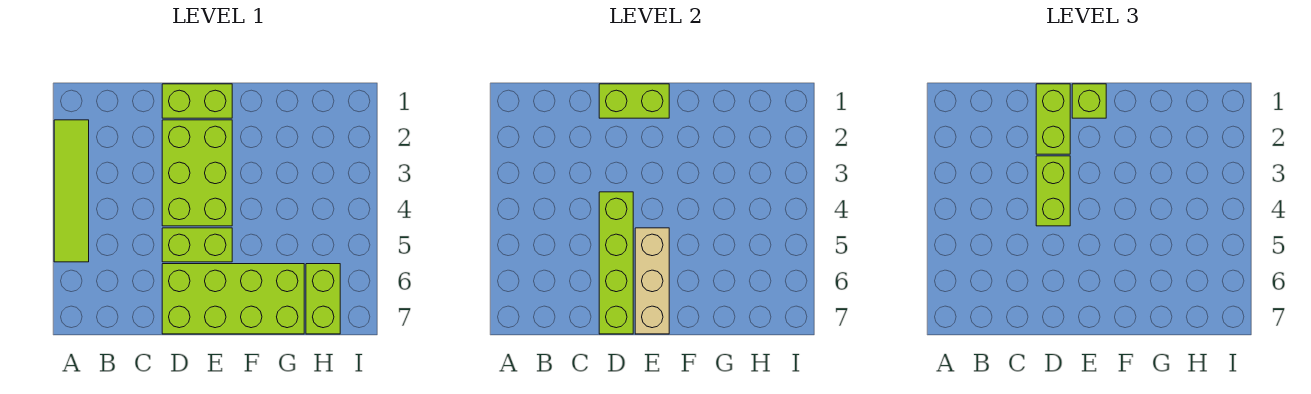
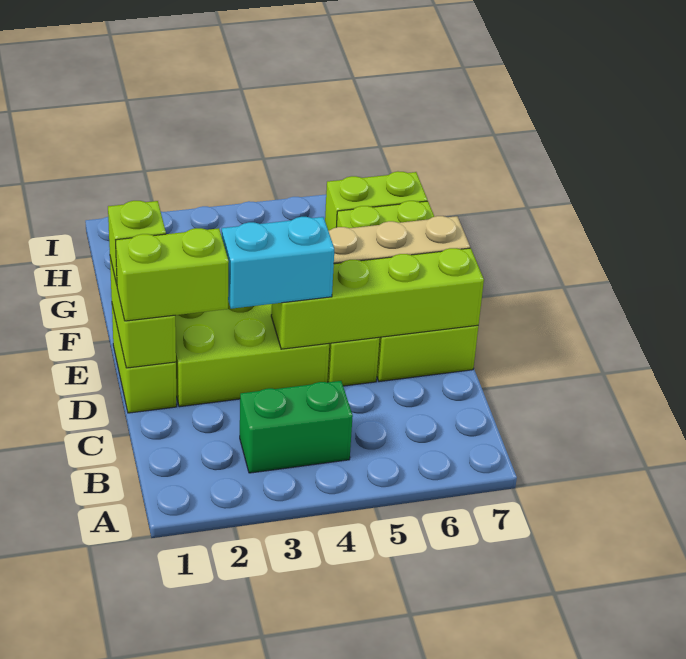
lime 1x4 tile [54,120,89,262] -> none
none -> green 1x2 brick [240,381,353,473]
lime 1x2 brick [1036,156,1070,226] -> cyan 1x2 brick [222,217,334,309]

